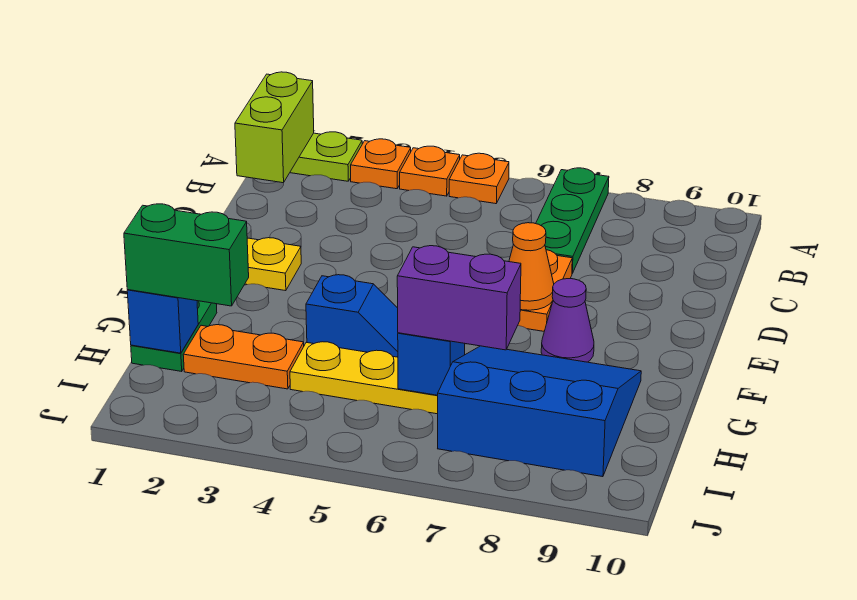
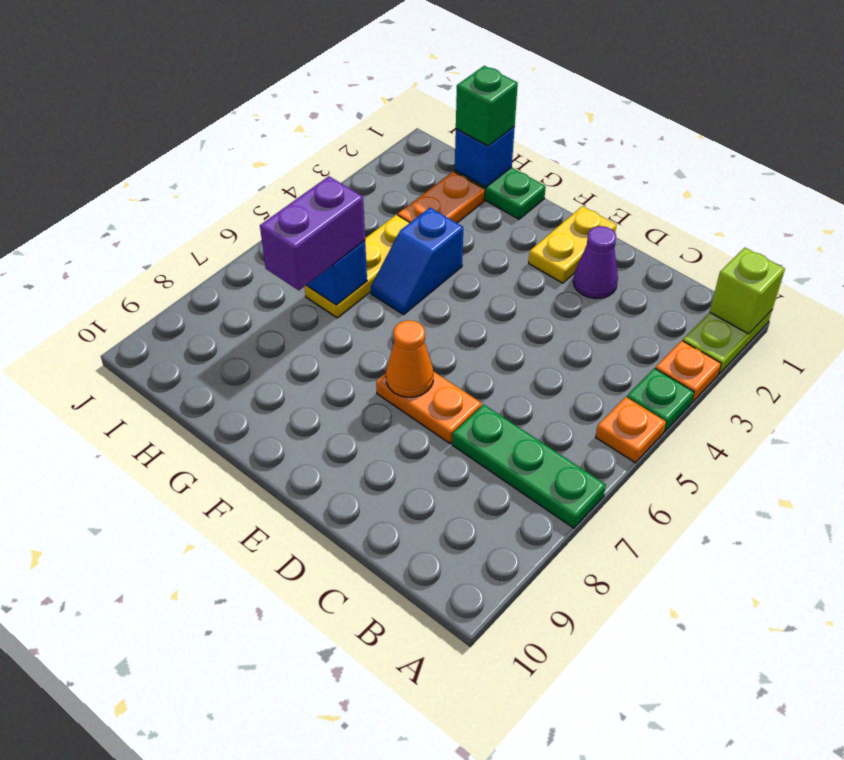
lime 1x2 brick [235,72,314,183] -> lime 1x1 brick [710,248,785,334]
orange 1x1 plate [400,146,460,196] -> green 1x1 plate [627,368,694,432]
purple 1x1 cone [541,279,594,362] -> purple 1x1 cone moved to [573,226,618,299]
blue 3x3 slope [438,346,641,477] -> none
green 1x2 brick [124,204,249,306] -> green 1x1 brick [456,66,518,146]

